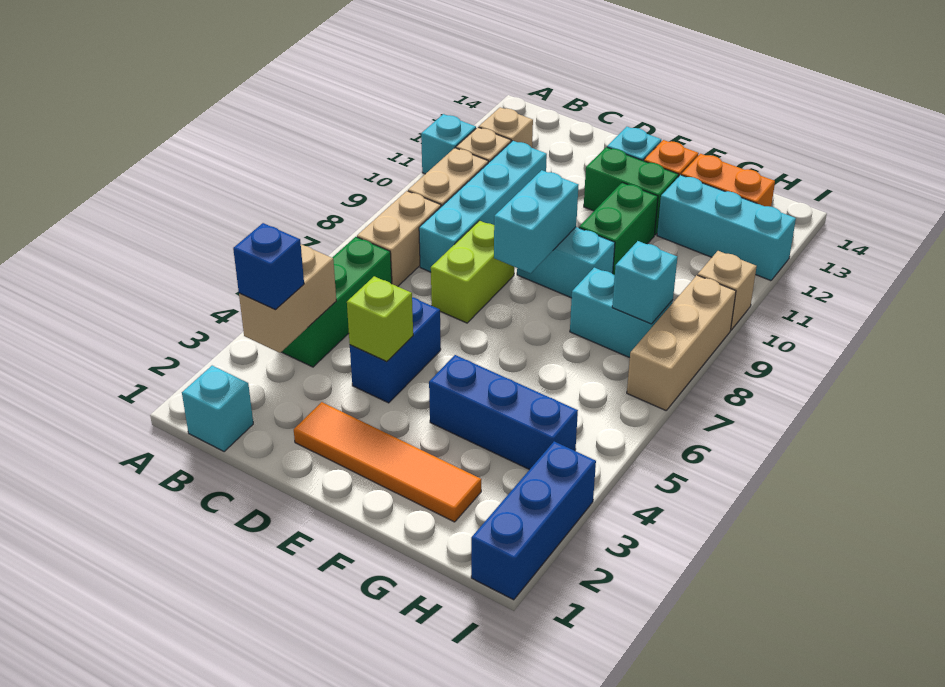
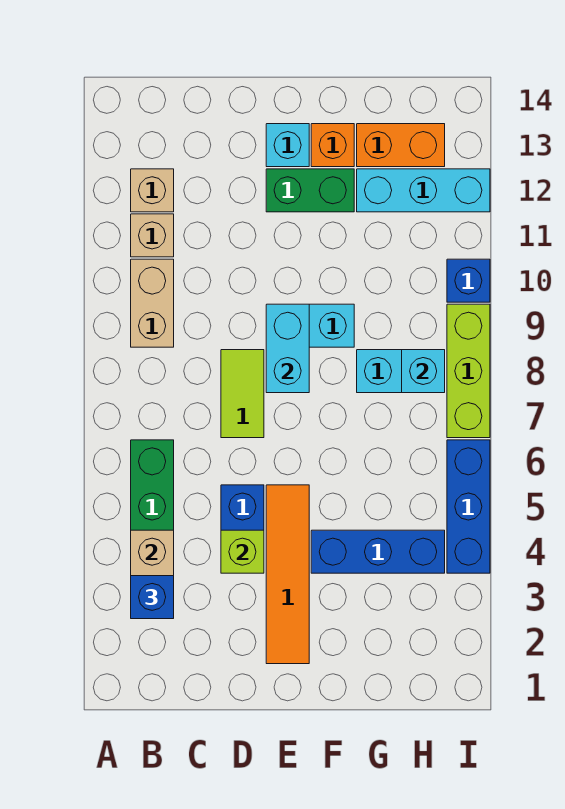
cyan 1x1 brick [421,114,476,174] -> none
cyan 1x1 brick [182,366,253,452] -> none
tan 1x2 brick [357,191,441,286] -> none
cyan 1x4 brick [419,141,547,272] -> none
orange 1x4 tile [294,402,481,522] -> orange 1x4 tile turned to [266,485,309,664]
lime 1x2 brick [431,221,514,323] -> lime 1x2 tile [221,350,264,438]
green 1x2 brick [579,183,658,275] -> none
blue 1x3 brick [471,441,596,600] -> blue 1x3 brick moved to [447,440,490,573]
tan 1x3 brick [627,275,736,410] -> lime 1x3 brick [447,304,490,438]
tan 1x1 brick [698,251,757,330] -> blue 1x1 brick [447,259,490,302]

